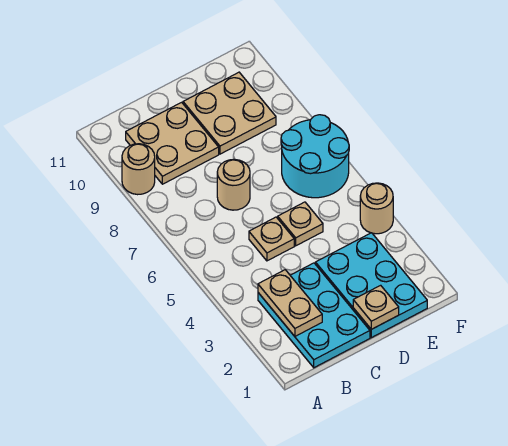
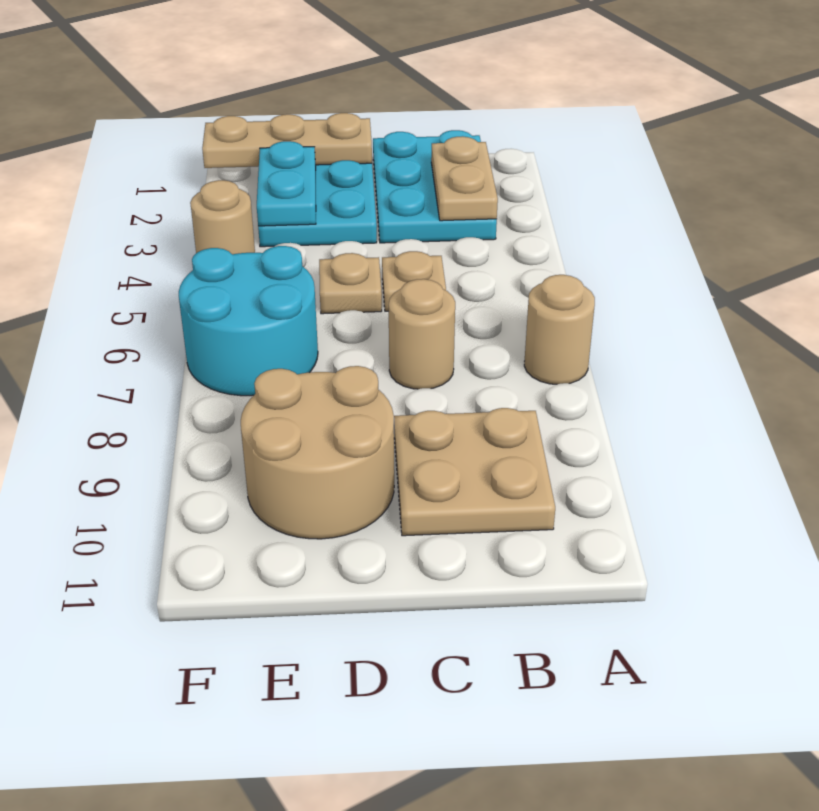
tan 1x1 round brick [122,144,155,195] -> tan 1x1 round brick moved to [524,275,595,384]
tan 1x1 plate [353,285,399,329] -> tan 1x3 plate [202,113,372,168]
tan 2x2 plate [183,72,276,154] -> tan 2x2 round brick [241,366,394,539]
none -> cyan 1x2 plate [257,141,316,226]

